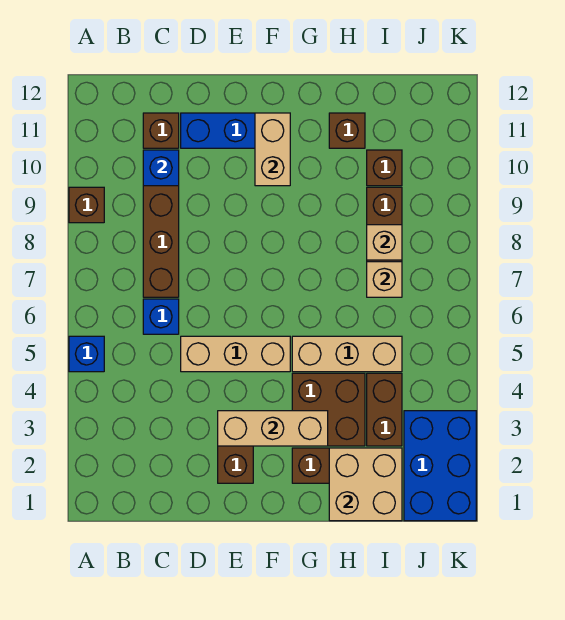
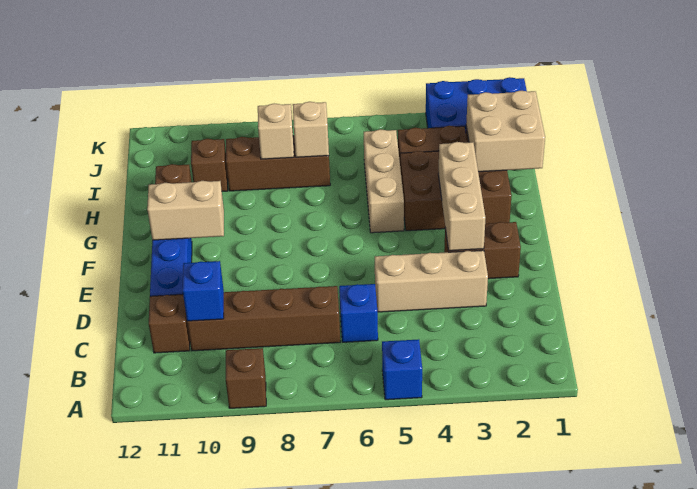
tan 1x3 brick [181,336,290,372] -> tan 1x3 brick turned to [375,250,488,312]

